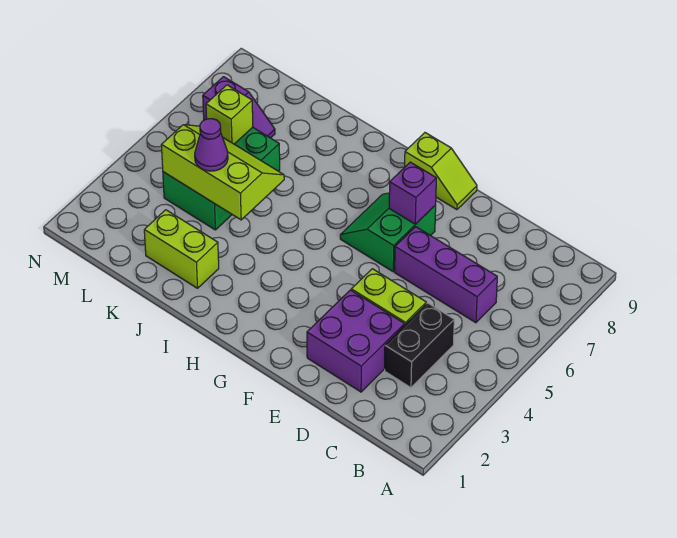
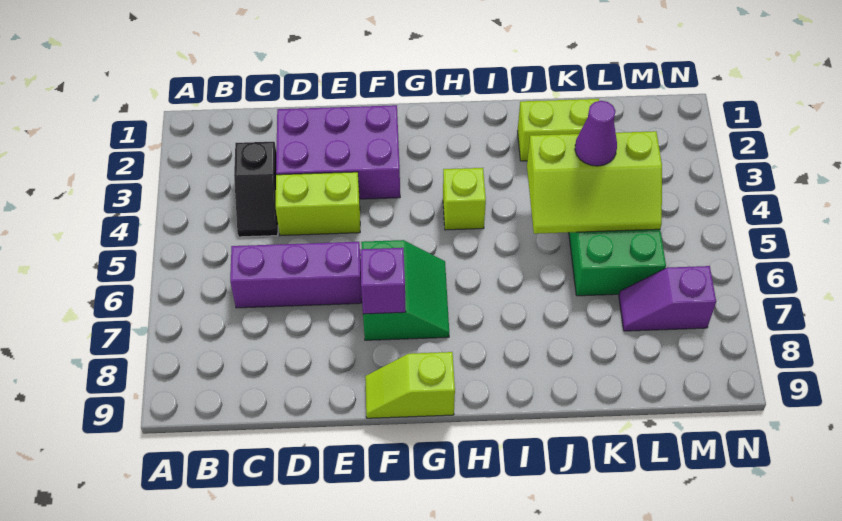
black 1x2 brick [385,303,454,388] -> black 1x2 slope [234,142,278,237]
purple 2x2 brick [307,290,405,392] -> purple 2x3 brick [276,105,400,199]
lime 1x1 brick [206,85,253,144] -> lime 1x1 brick moved to [443,168,486,230]

